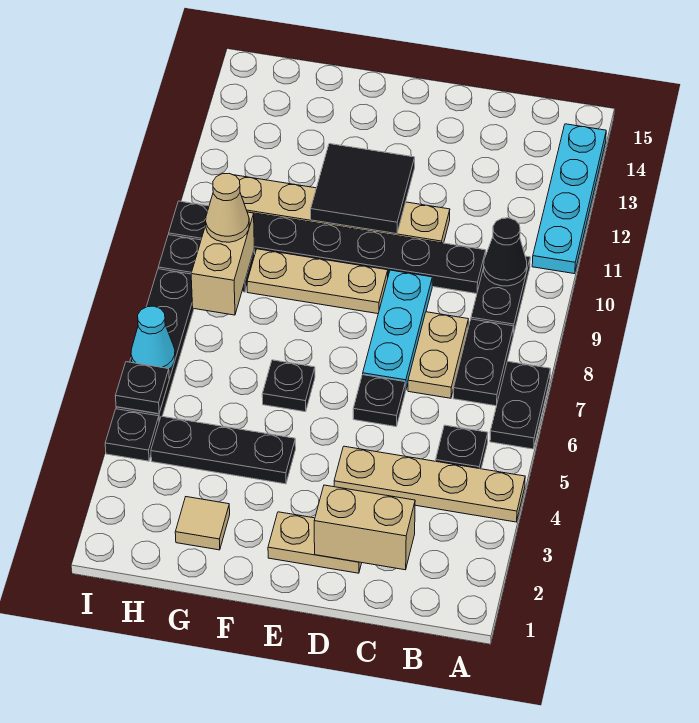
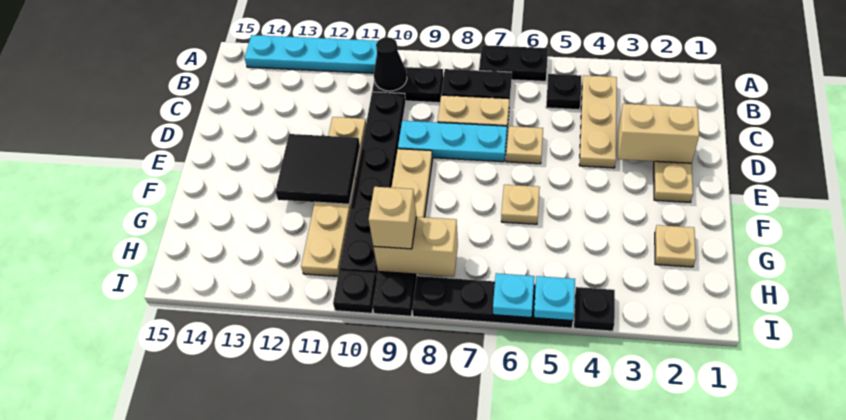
tan 1x4 plate [334,446,525,522] -> tan 1x3 plate [579,76,617,168]
tan 1x2 brick [314,485,415,570] -> tan 1x2 brick turned to [618,104,699,163]
black 1x1 plate [353,375,405,427] -> tan 1x1 plate [506,126,543,164]
black 1x3 plate [151,416,296,484] -> none
black 1x1 plate [262,360,315,412] -> tan 1x1 plate [501,185,540,224]
tan 1x1 tile [175,497,230,550] -> tan 1x1 plate [655,225,696,267]
tan 1x1 cone [206,174,249,242] -> tan 1x1 brick [369,187,416,249]
black 1x1 plate [116,362,169,414] -> cyan 1x1 plate [534,276,575,321]
cyan 1x1 cone [131,306,175,369] -> cyan 1x1 plate [493,273,534,318]

